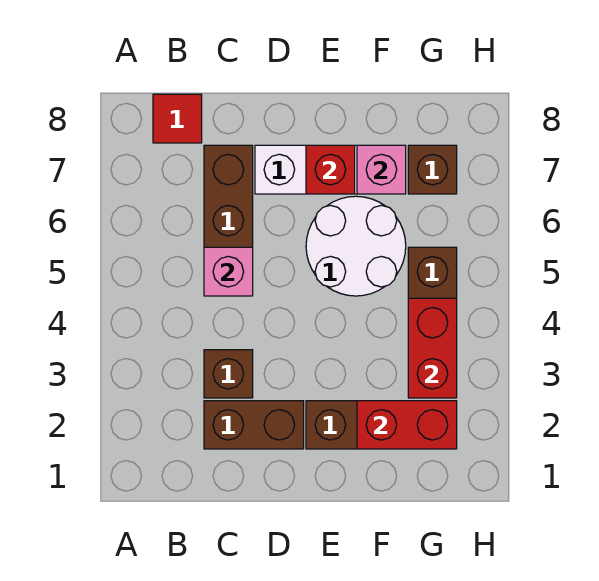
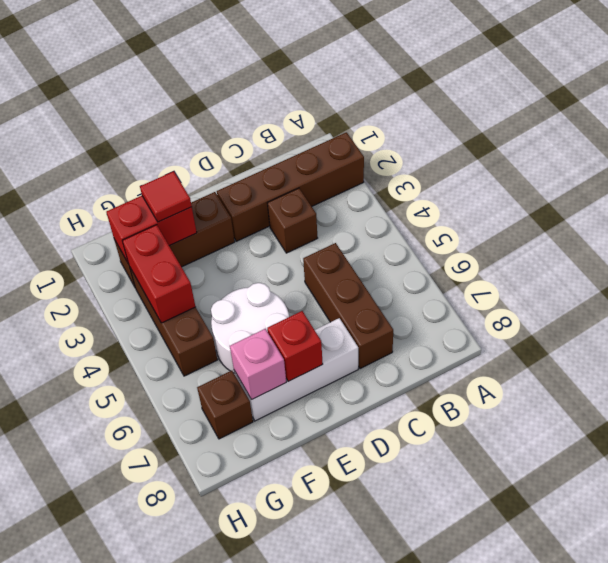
red 1x1 tile [153,94,202,143] -> red 1x1 tile moved to [140,171,192,222]
brown 1x2 brick [204,401,304,449] -> brown 1x4 brick [217,132,364,241]
pink 1x1 brick [204,247,253,296] -> none

